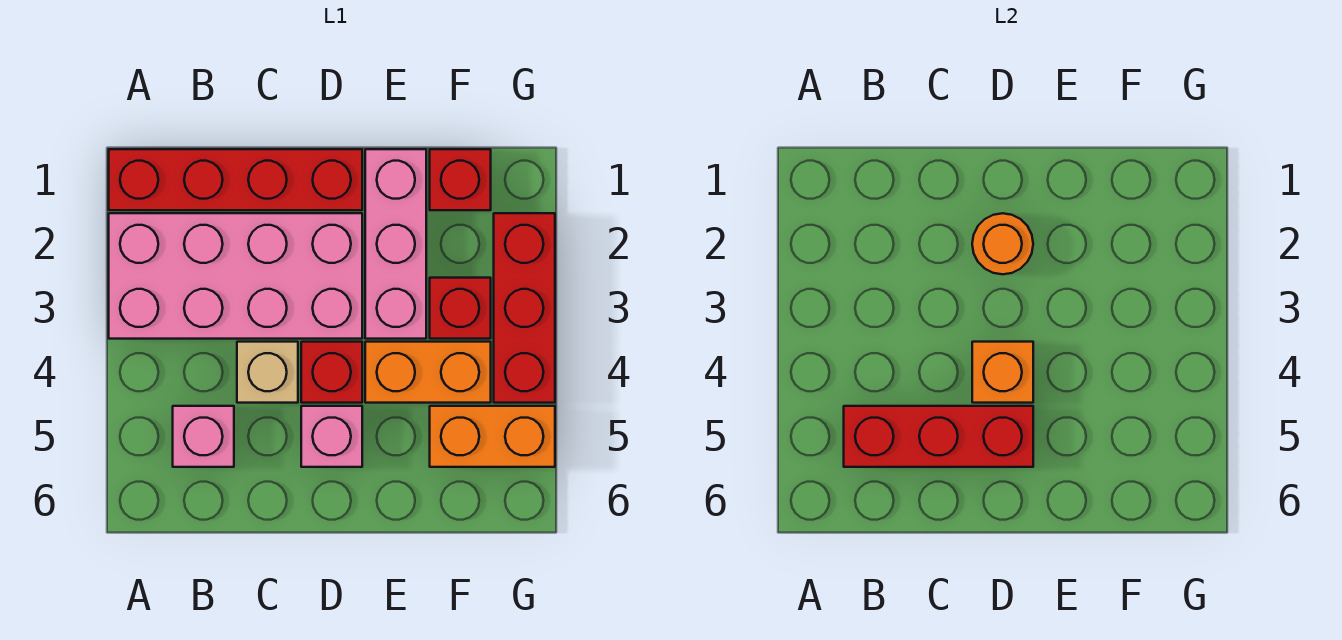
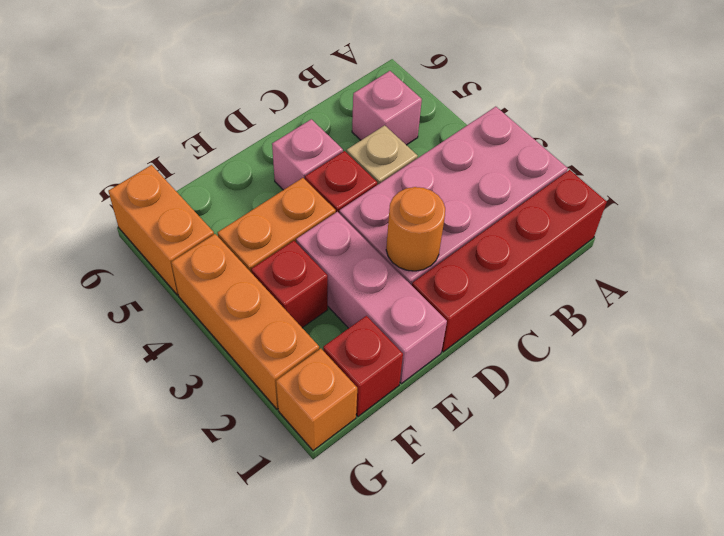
red 1x3 brick [844,406,1033,467] -> none
orange 1x1 brick [972,342,1033,403] -> orange 1x1 brick moved to [276,349,357,451]
orange 1x2 brick [430,406,555,467] -> orange 1x2 brick turned to [108,165,214,295]
red 1x3 brick [494,213,555,403] -> orange 1x3 brick [171,234,319,409]

